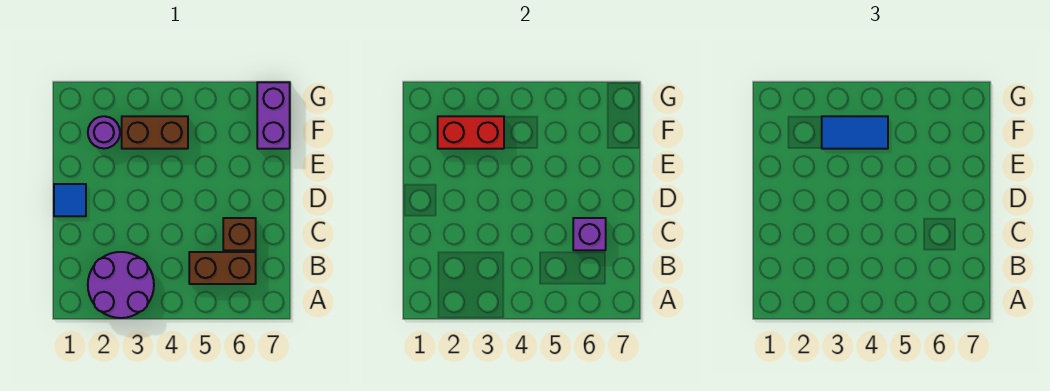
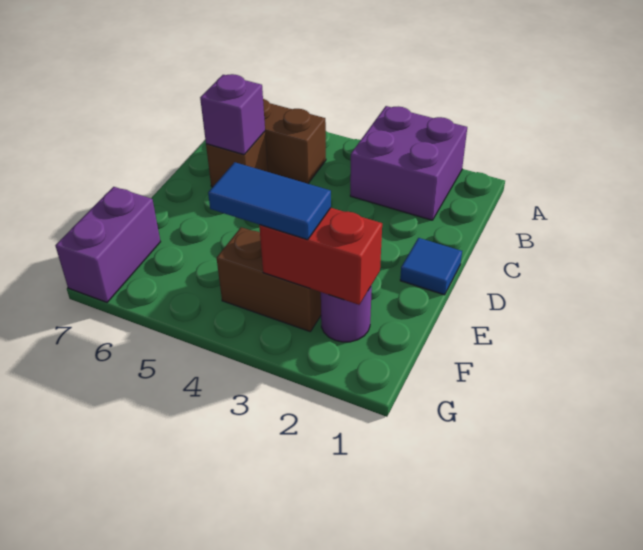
purple 2x2 round brick [88,252,154,318] -> purple 2x2 brick [350,106,467,220]

